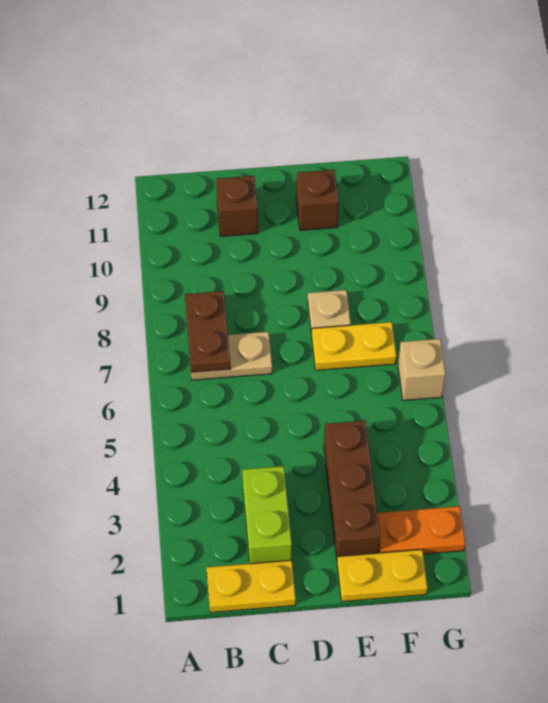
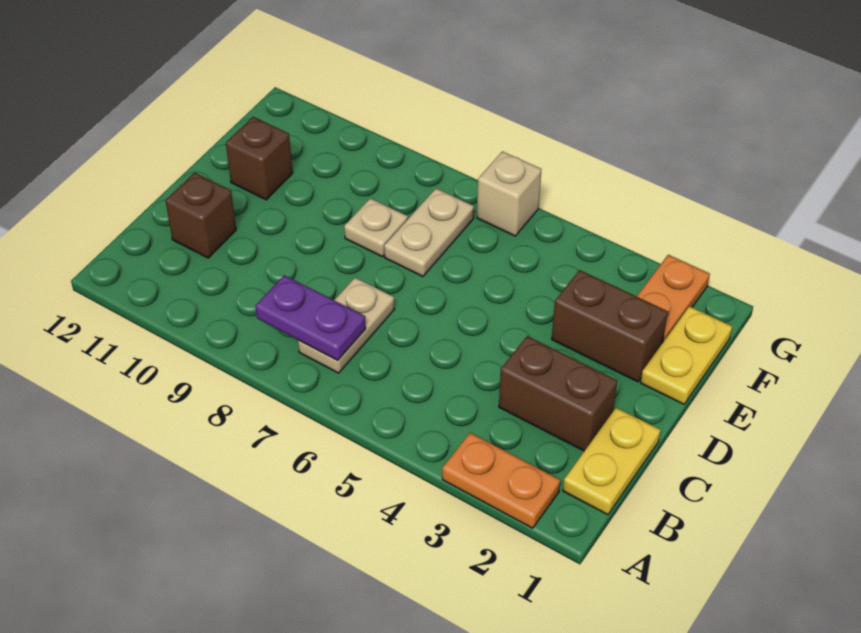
none -> orange 1x2 plate [442,433,560,528]
brown 1x2 plate [185,291,231,372] -> purple 1x2 plate [255,275,366,360]
lime 1x2 brick [243,466,292,564] -> brown 1x2 brick [499,336,617,451]
brown 1x3 brick [324,420,380,558] -> brown 1x2 brick [552,270,668,382]
yellow 1x2 plate [312,322,397,370] -> tan 1x2 plate [384,188,474,277]

